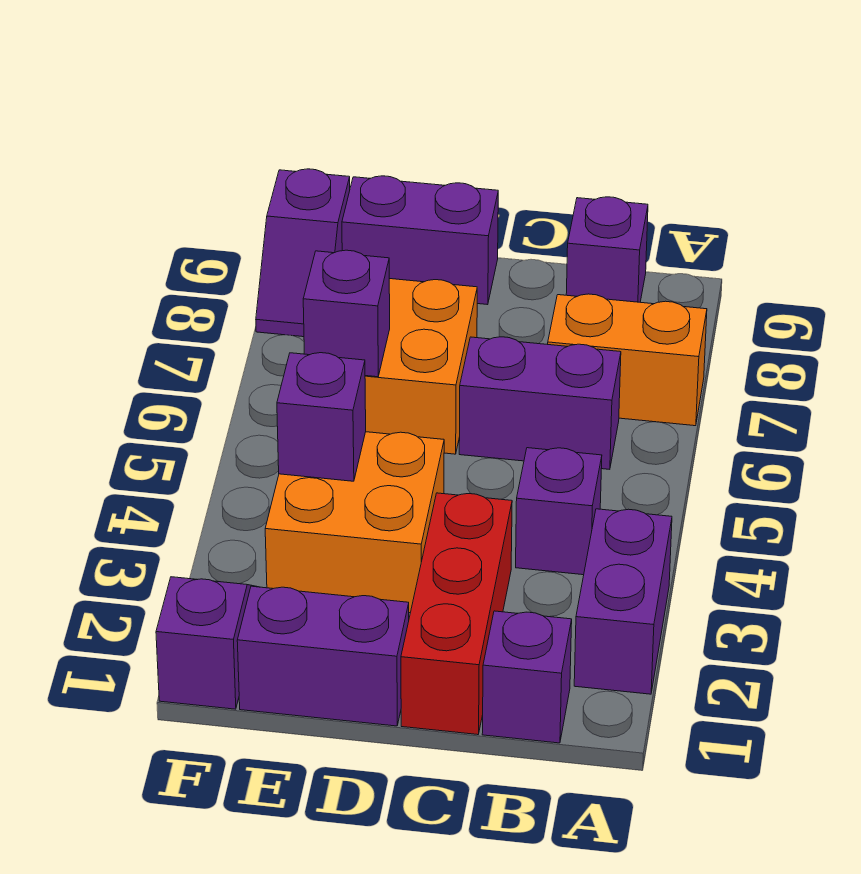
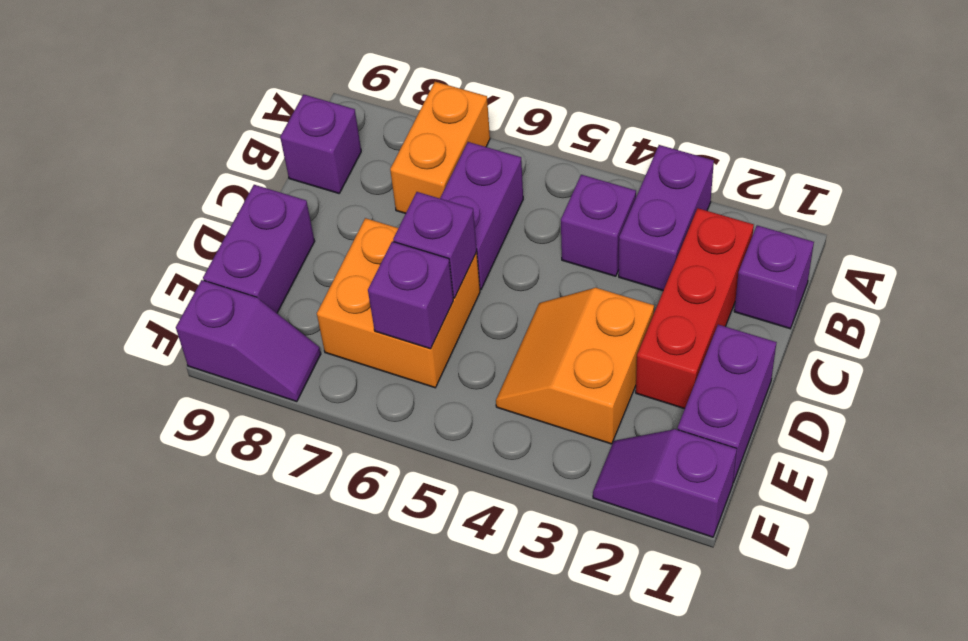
purple 1x2 brick [574,509,672,694] -> purple 1x2 brick turned to [619,145,714,291]
red 1x3 brick [401,493,512,735] -> red 1x3 brick turned to [636,208,754,409]
orange 2x2 brick [265,432,444,613] -> orange 2x2 slope [496,288,654,444]
purple 1x1 brick [277,353,366,481] -> purple 1x1 brick moved to [393,192,477,298]

